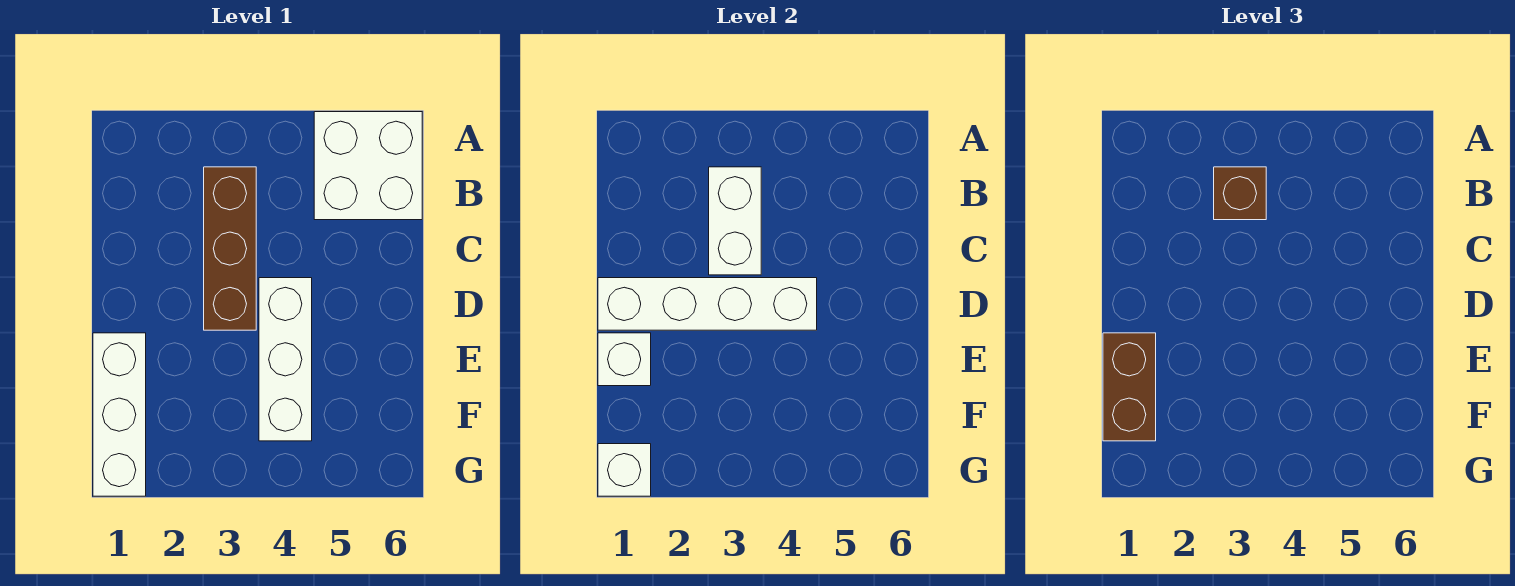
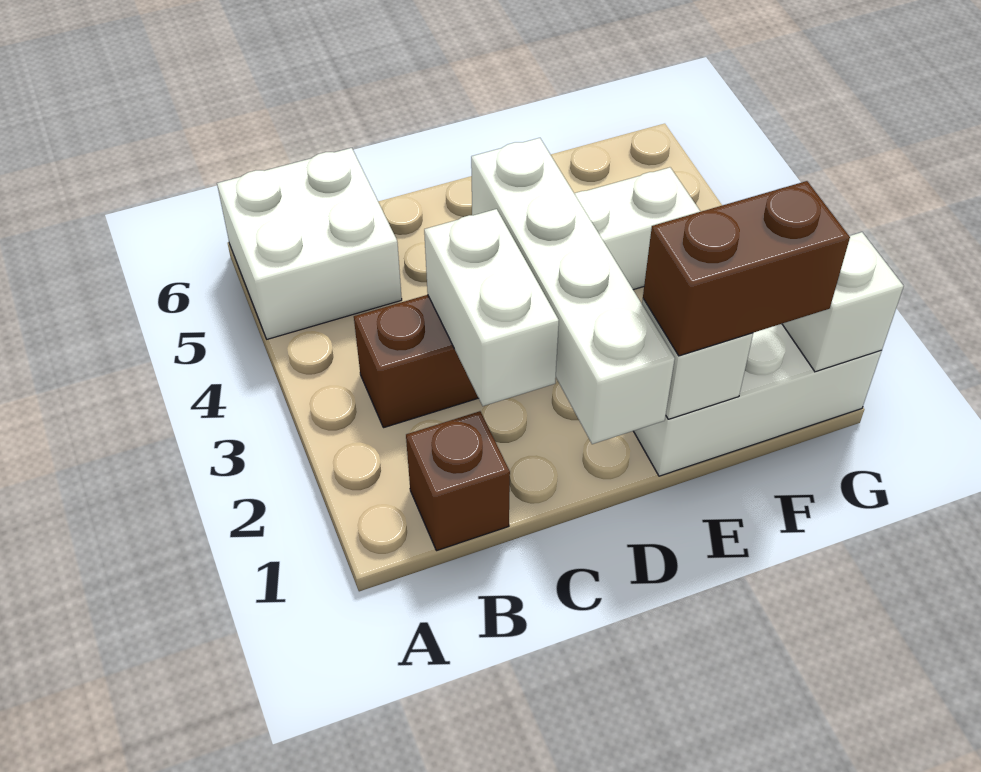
white 1x2 brick [709,167,761,275] -> white 1x2 brick turned to [424,209,559,406]
brown 1x1 brick [1214,167,1266,220] -> brown 1x1 brick moved to [406,411,510,551]

